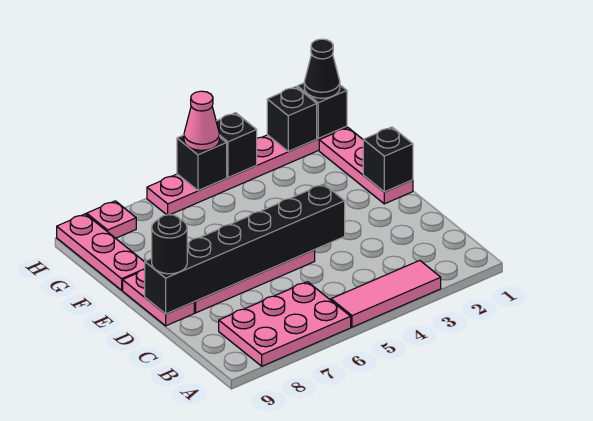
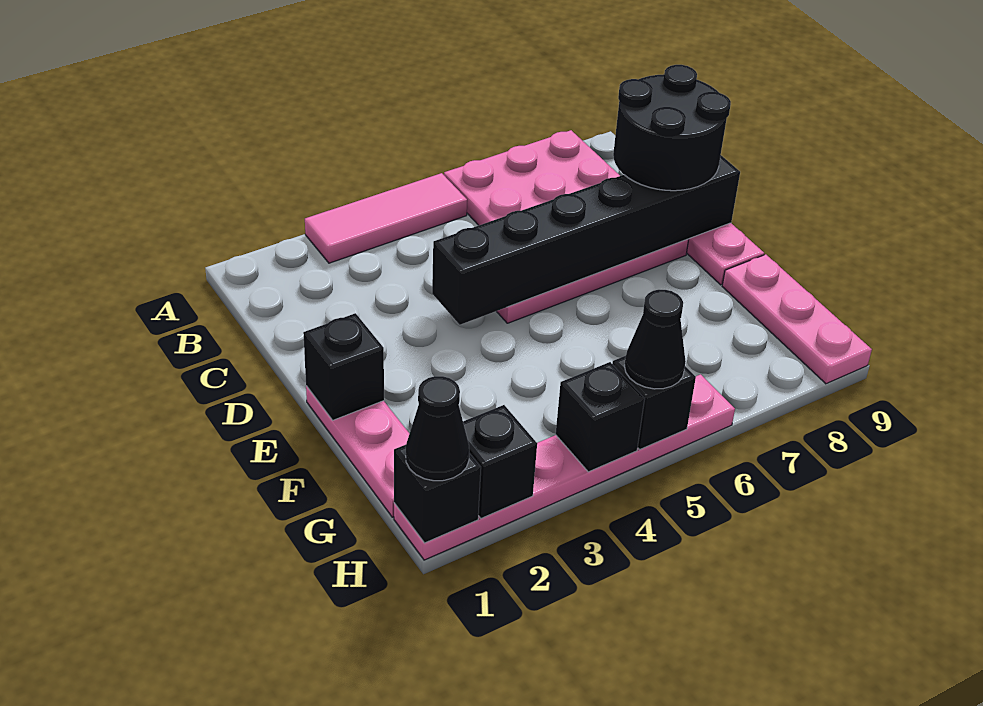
black 1x1 round brick [152,215,187,274] -> black 2x2 round brick [613,65,731,191]
pink 1x1 cone [184,91,219,150] -> black 1x1 cone [624,290,686,389]
pink 1x1 plate [87,201,136,238] -> none

